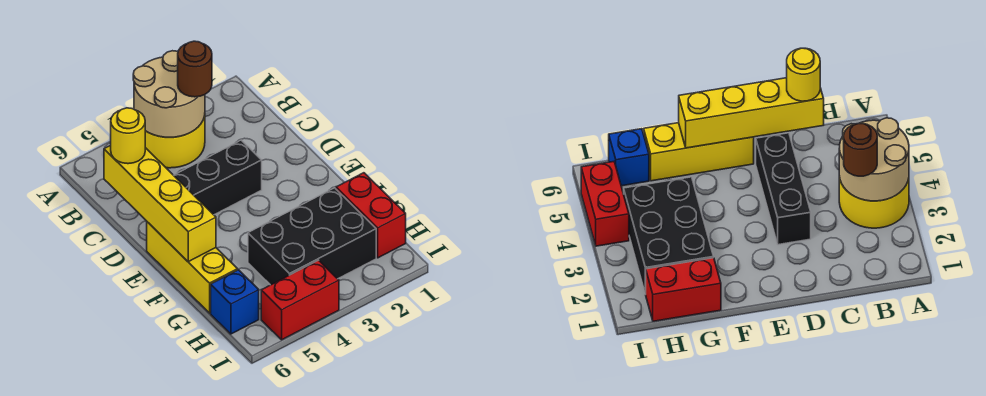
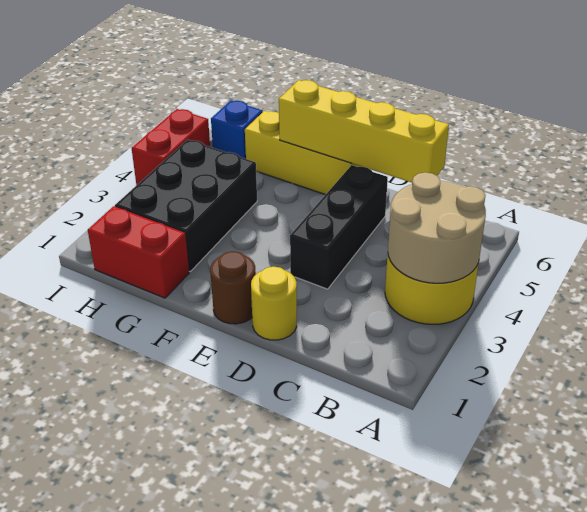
brown 1x1 round brick [178,41,212,97] -> brown 1x1 round brick moved to [210,251,256,324]
yellow 1x1 round brick [111,108,145,164] -> yellow 1x1 round brick moved to [251,267,297,340]

